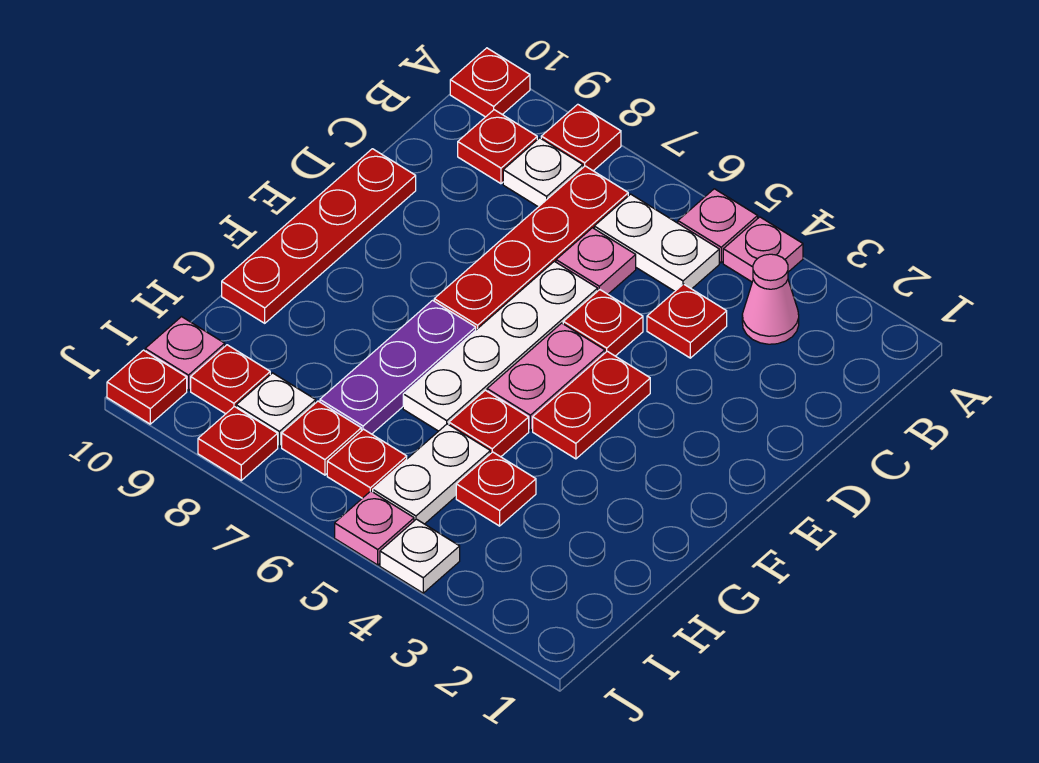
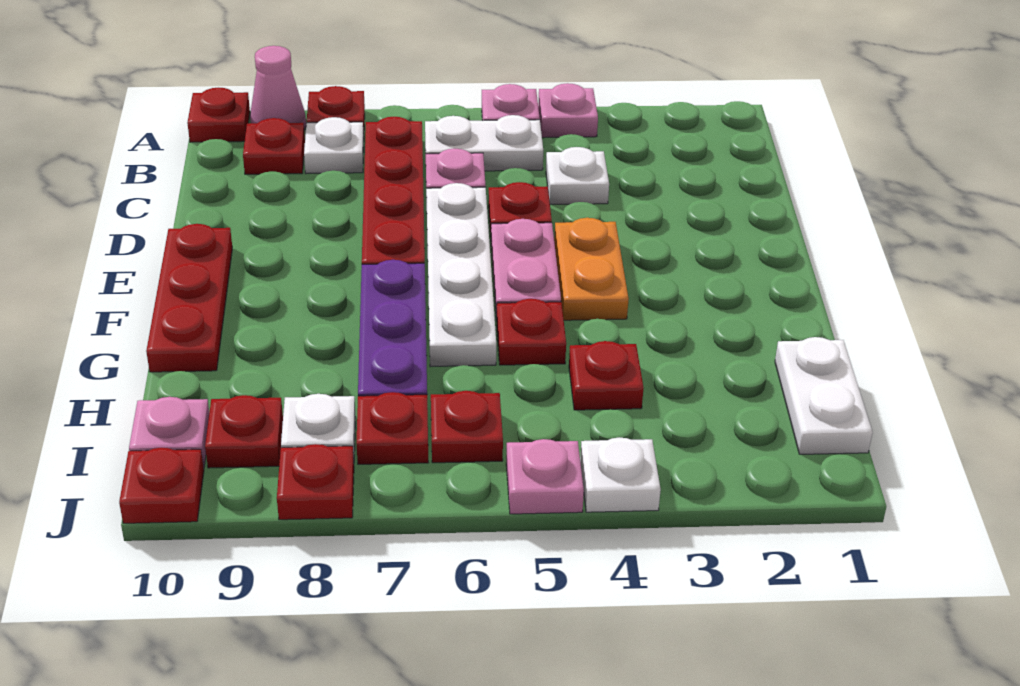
pink 1x1 cone [742,254,799,344] -> pink 1x1 cone moved to [250,46,306,130]
red 1x1 plate [647,284,727,358] -> white 1x1 plate [546,147,609,205]
red 1x4 plate [222,149,416,323] -> red 1x3 plate [146,224,232,372]
red 1x2 plate [533,351,650,459] -> orange 1x2 plate [554,218,629,320]
white 1x2 plate [373,424,490,524] -> white 1x2 plate moved to [775,337,873,454]

